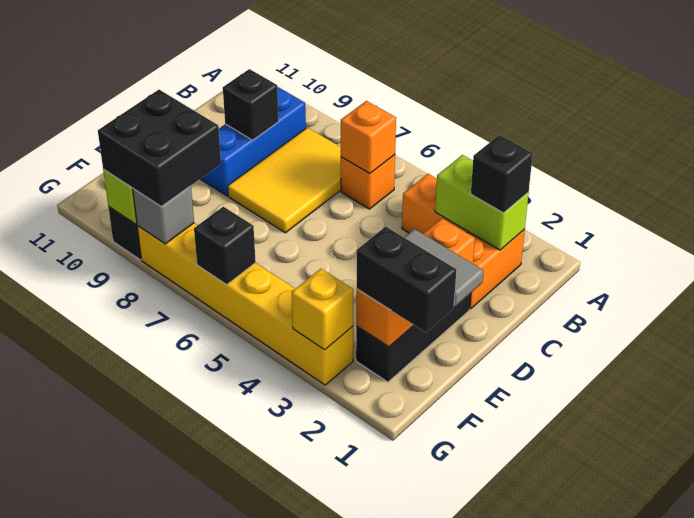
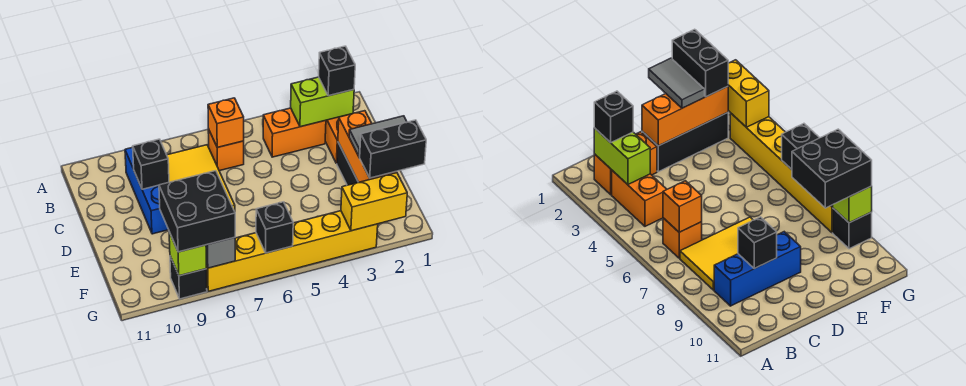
yellow 1x1 brick [292,269,353,350] -> yellow 1x2 brick [341,173,407,231]

